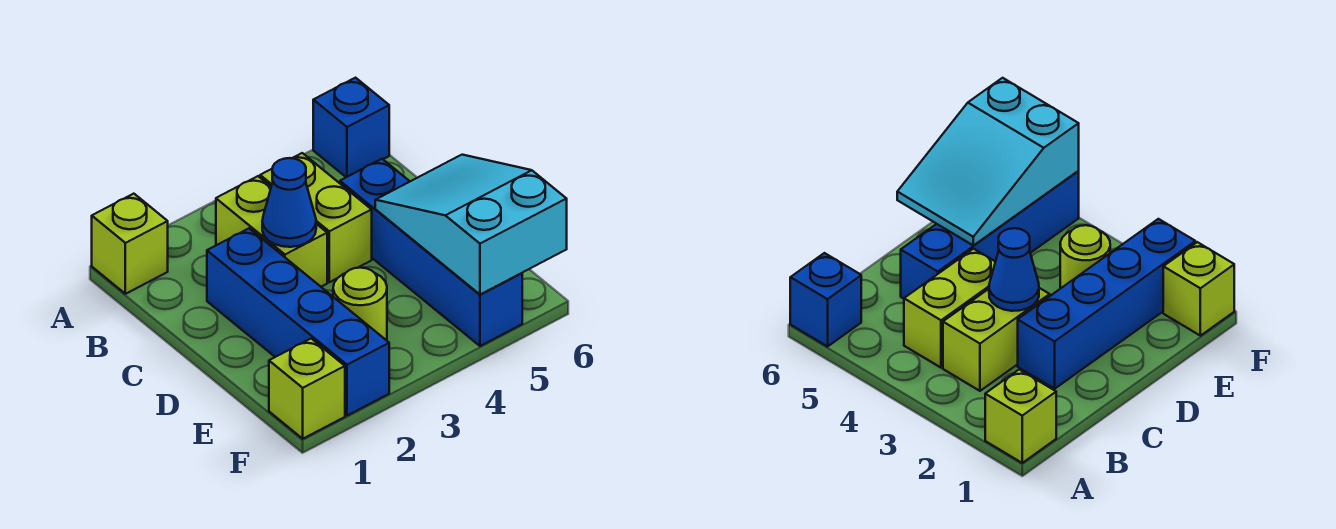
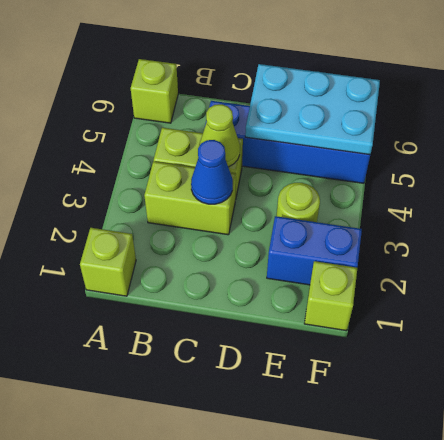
blue 1x1 brick [313,78,389,177] -> lime 1x1 brick [131,59,178,123]
blue 1x4 brick [207,228,389,416] -> blue 1x2 brick [267,216,362,285]
none -> lime 1x1 cone [199,104,240,167]
cyan 2x3 slope [375,155,567,294] -> cyan 2x3 plate [245,64,380,155]

